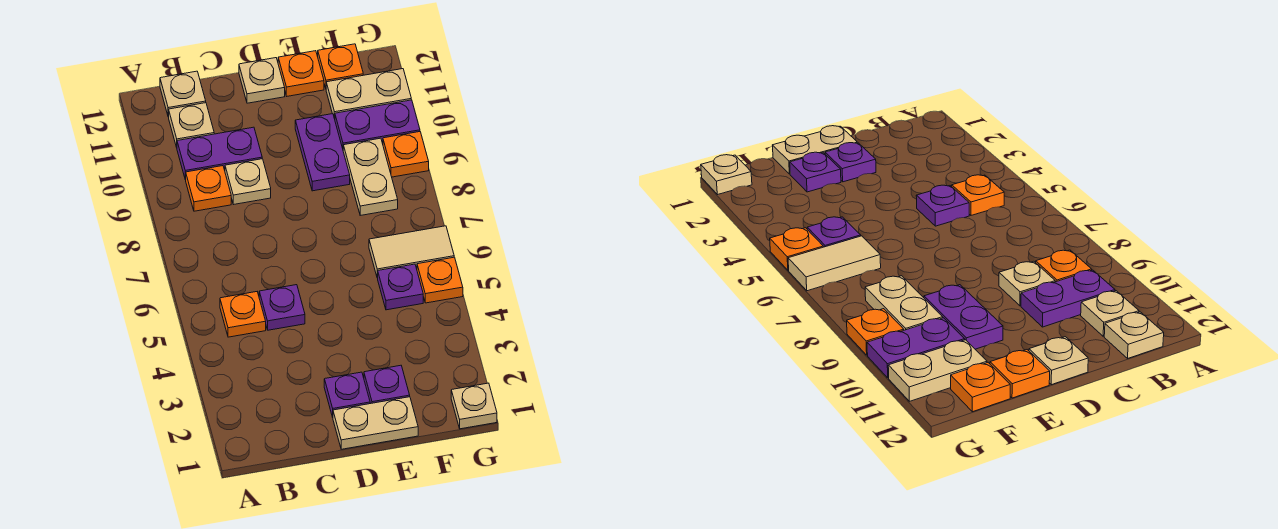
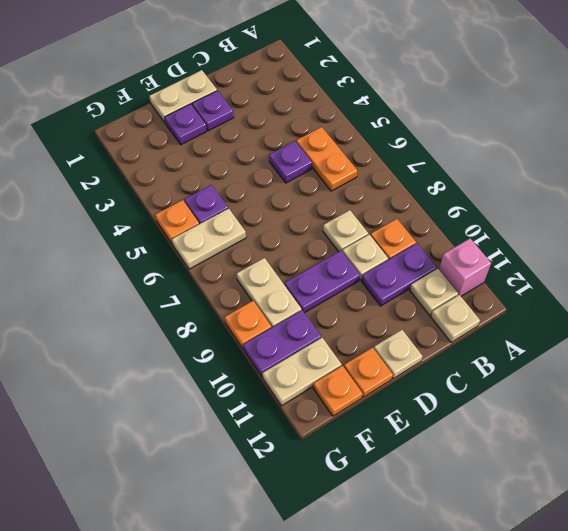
none -> pink 1x1 brick [439,239,491,296]
orange 1x1 plate [220,292,266,337] -> orange 1x2 plate [296,127,357,191]
purple 1x2 plate [295,114,350,191] -> purple 1x2 plate turned to [285,251,360,313]
tan 1x2 tile [369,226,454,278] -> tan 1x2 plate [172,208,246,269]
tan 1x1 plate [451,383,497,429] -> tan 1x1 plate moved to [323,210,368,252]

